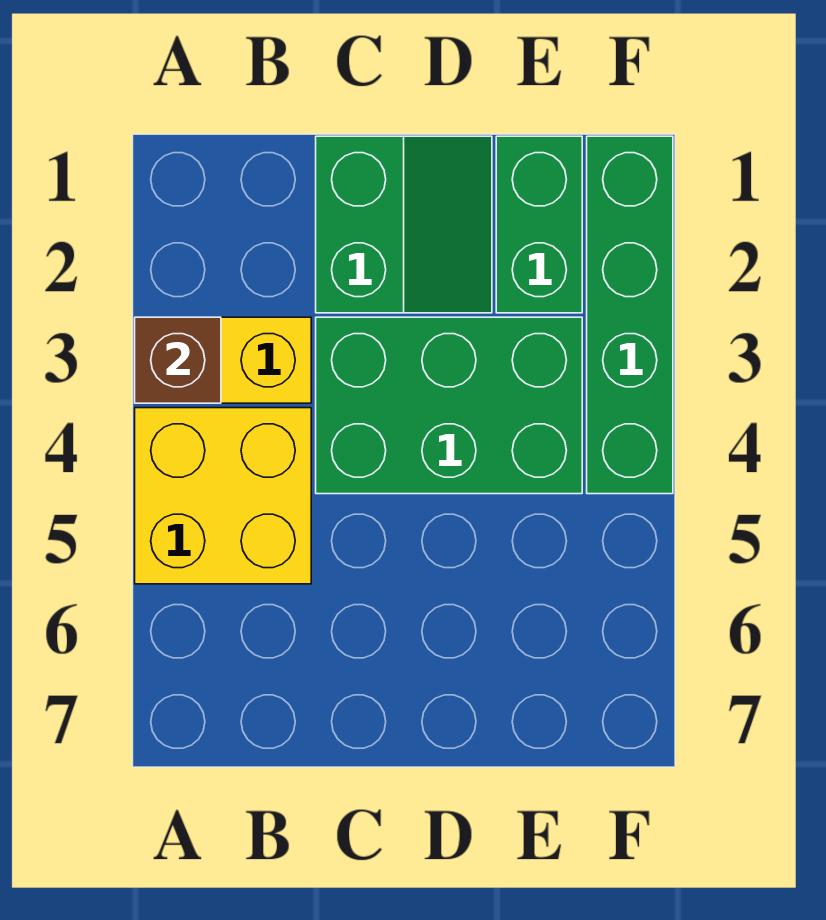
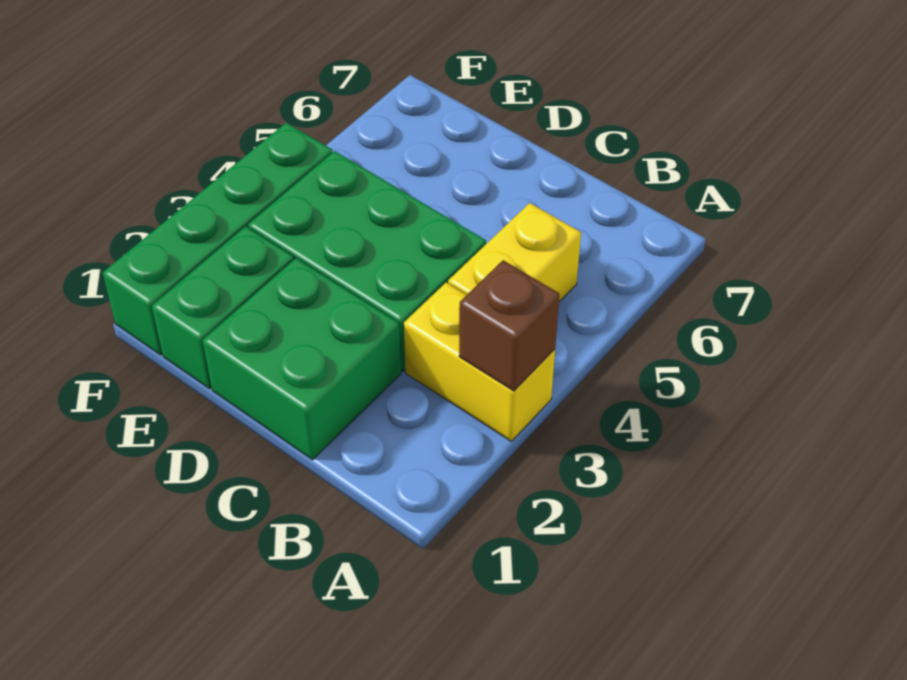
yellow 2x2 brick [135,408,311,584] -> yellow 1x2 brick [448,203,581,302]
green 2x2 slope [316,136,492,313] -> green 2x2 brick [203,258,401,460]

